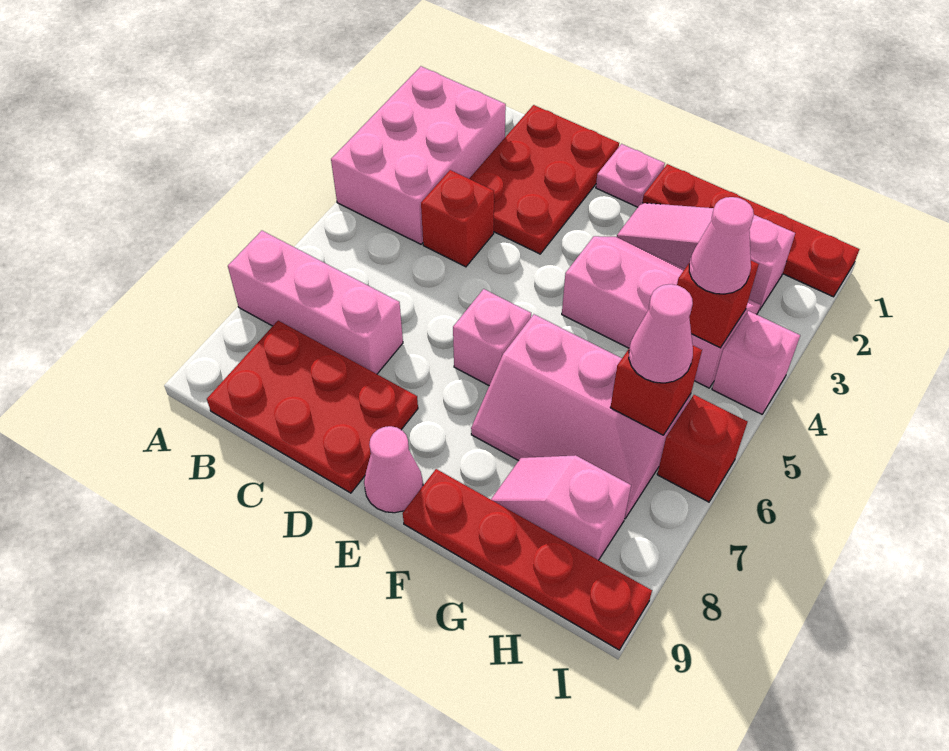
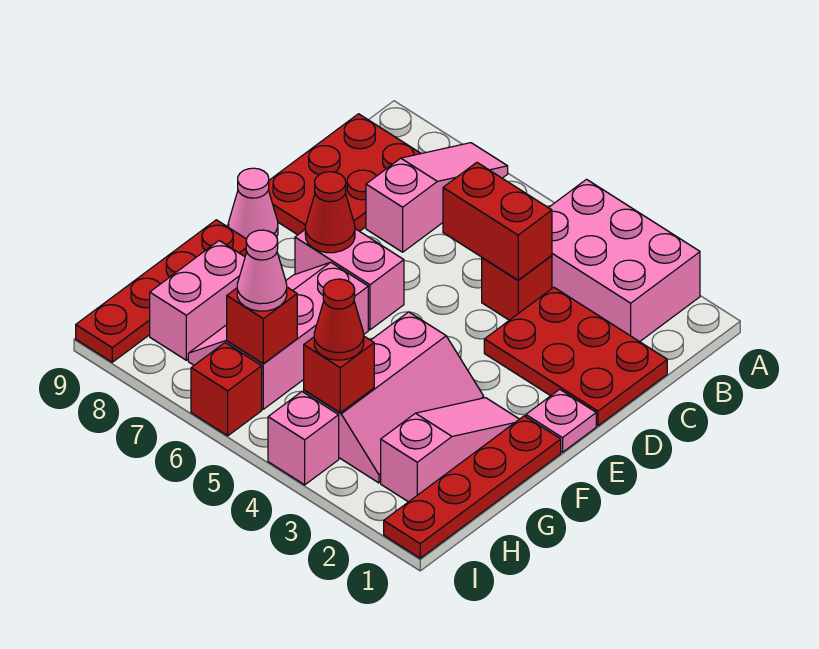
pink 1x3 brick [228,231,403,374] -> pink 1x3 slope [366,143,508,252]
none -> red 1x2 brick [443,162,552,280]
pink 1x1 brick [453,289,531,385] -> pink 1x2 brick [295,229,404,330]
none -> red 1x1 cone [305,172,355,253]
pink 1x2 slope [491,455,631,560] -> pink 1x2 brick [150,241,245,360]
pink 1x1 cone [689,197,754,294] -> red 1x1 cone [314,279,364,360]

